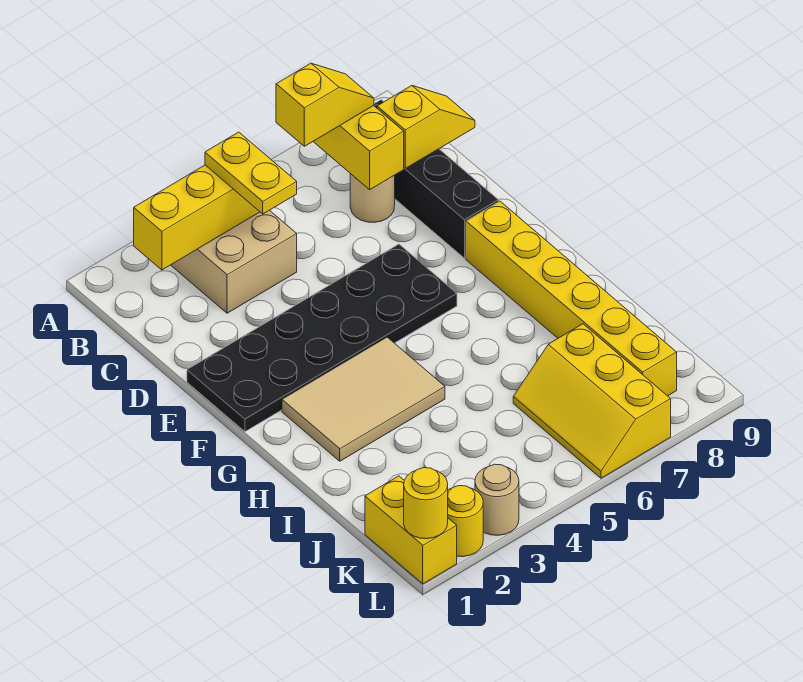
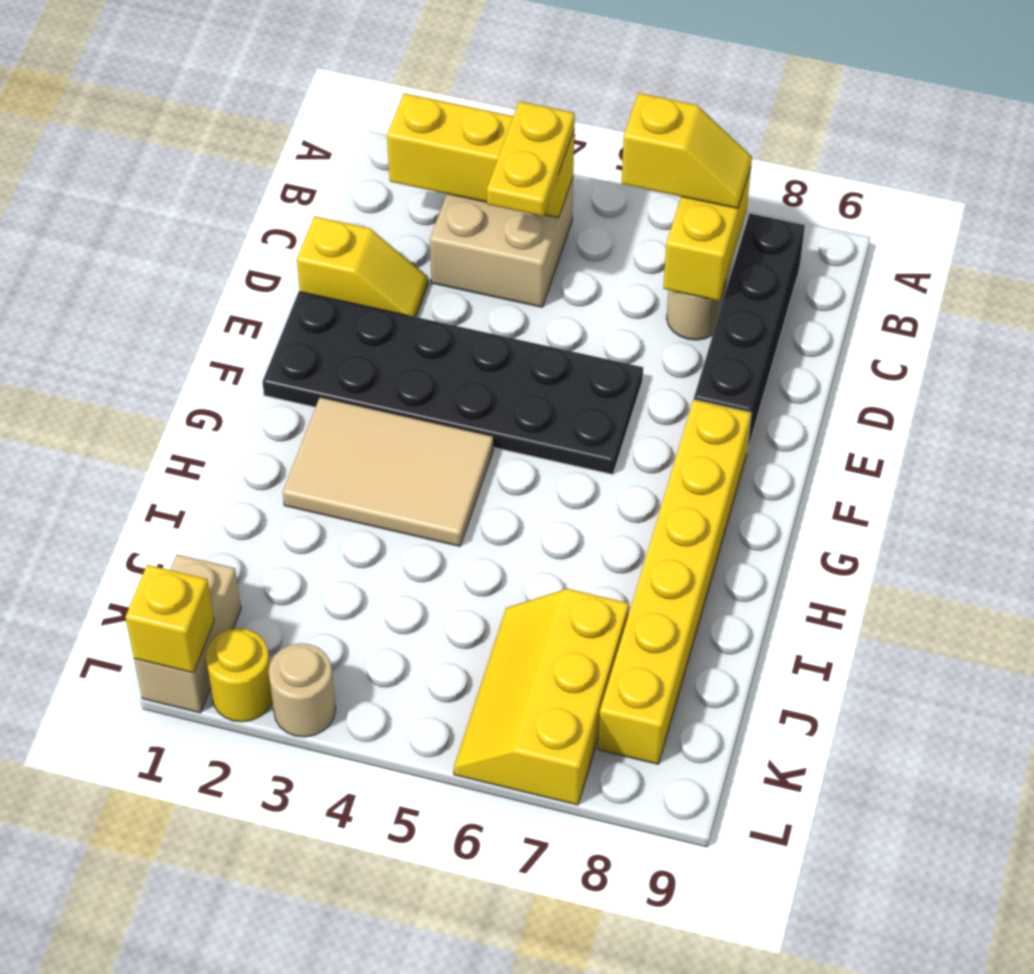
yellow 1x2 slope [377,86,475,168] -> yellow 1x2 slope moved to [297,216,428,317]
yellow 1x2 brick [365,476,457,584] -> tan 1x2 brick [134,555,241,713]
yellow 1x1 round brick [404,468,448,539] -> yellow 1x1 brick [126,565,214,673]

